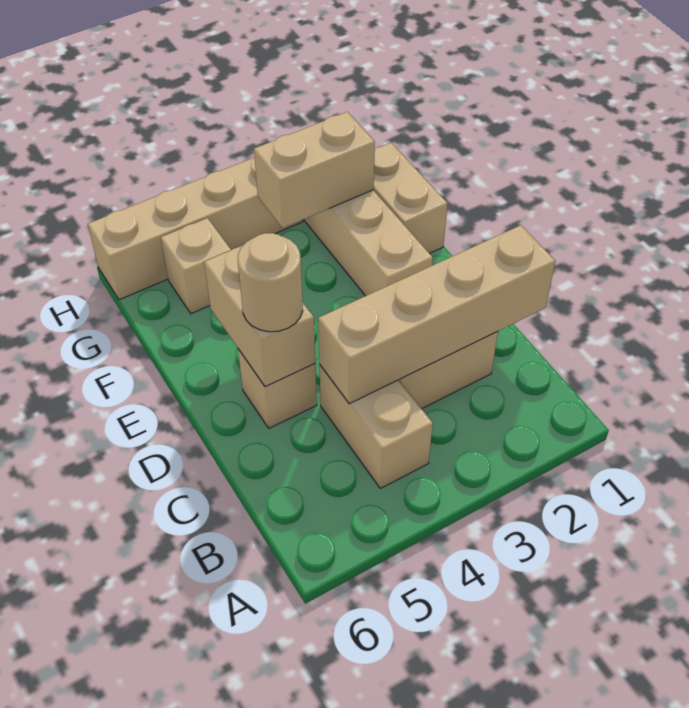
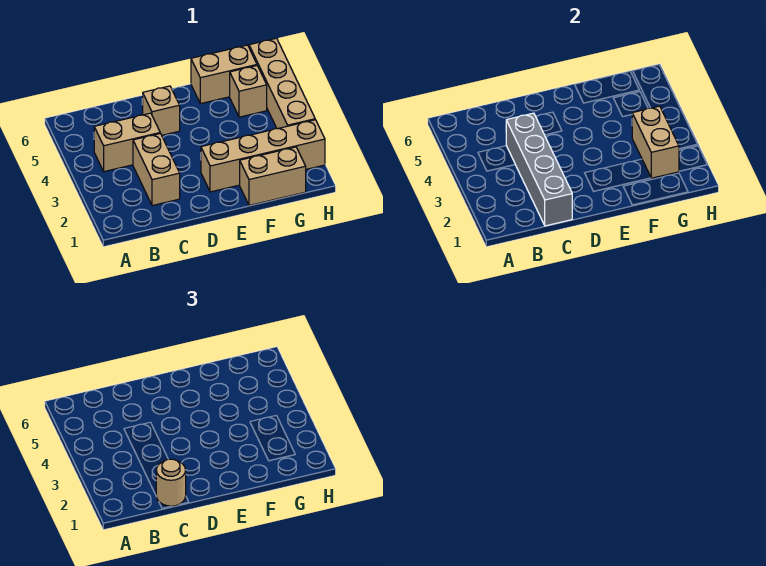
tan 1x4 brick [318,225,555,404] -> grey 1x4 brick [506,113,572,226]
tan 1x2 brick [204,245,315,387] -> tan 1x2 brick moved to [191,45,257,104]
tan 1x1 round brick [238,233,303,332] -> tan 1x1 round brick moved to [156,459,186,506]

